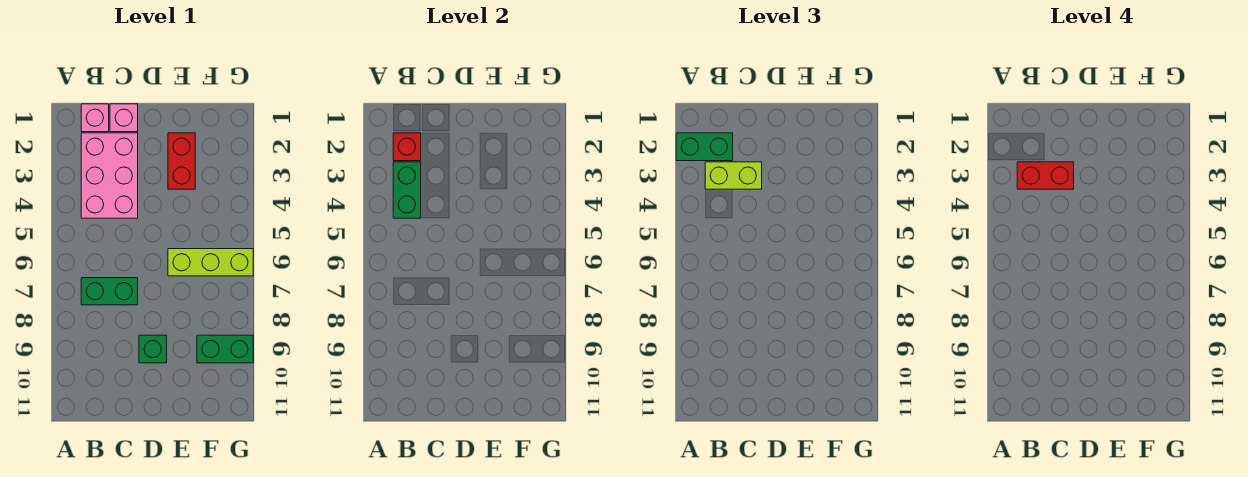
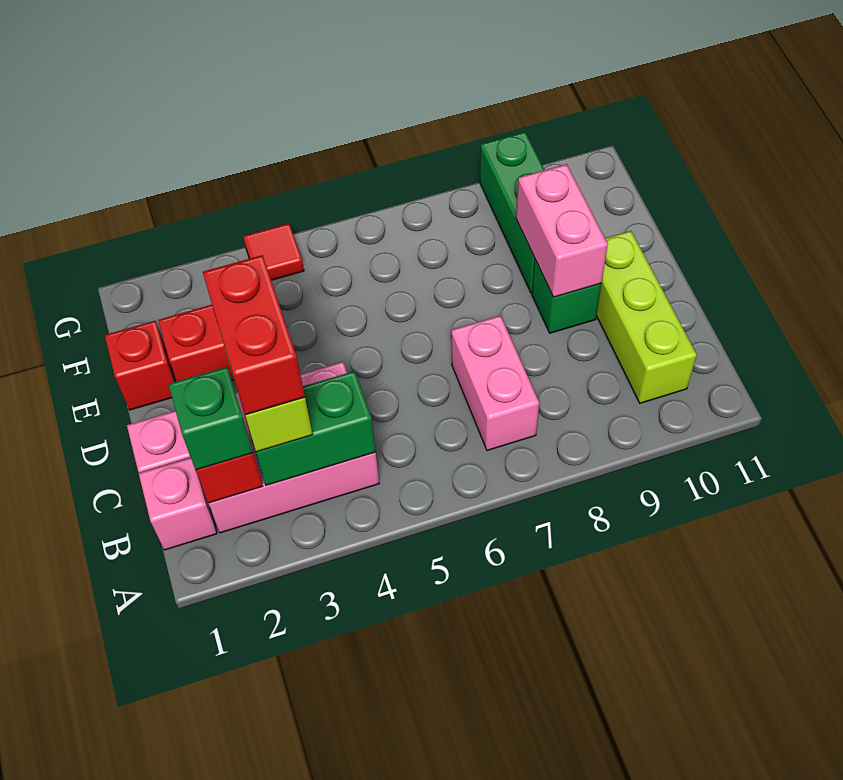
green 1x2 brick [676,133,733,161] -> green 1x1 brick [168,367,253,470]
green 1x2 brick [81,278,138,305] -> pink 1x2 brick [451,316,539,451]
none -> pink 1x2 brick [516,164,608,297]
none -> red 1x1 brick [105,321,175,410]
lime 1x3 brick [168,249,253,276] -> lime 1x3 brick moved to [596,231,697,403]
green 1x2 brick [197,335,253,363] -> green 1x3 brick [480,132,544,293]
none -> red 1x1 tile [243,223,304,280]

